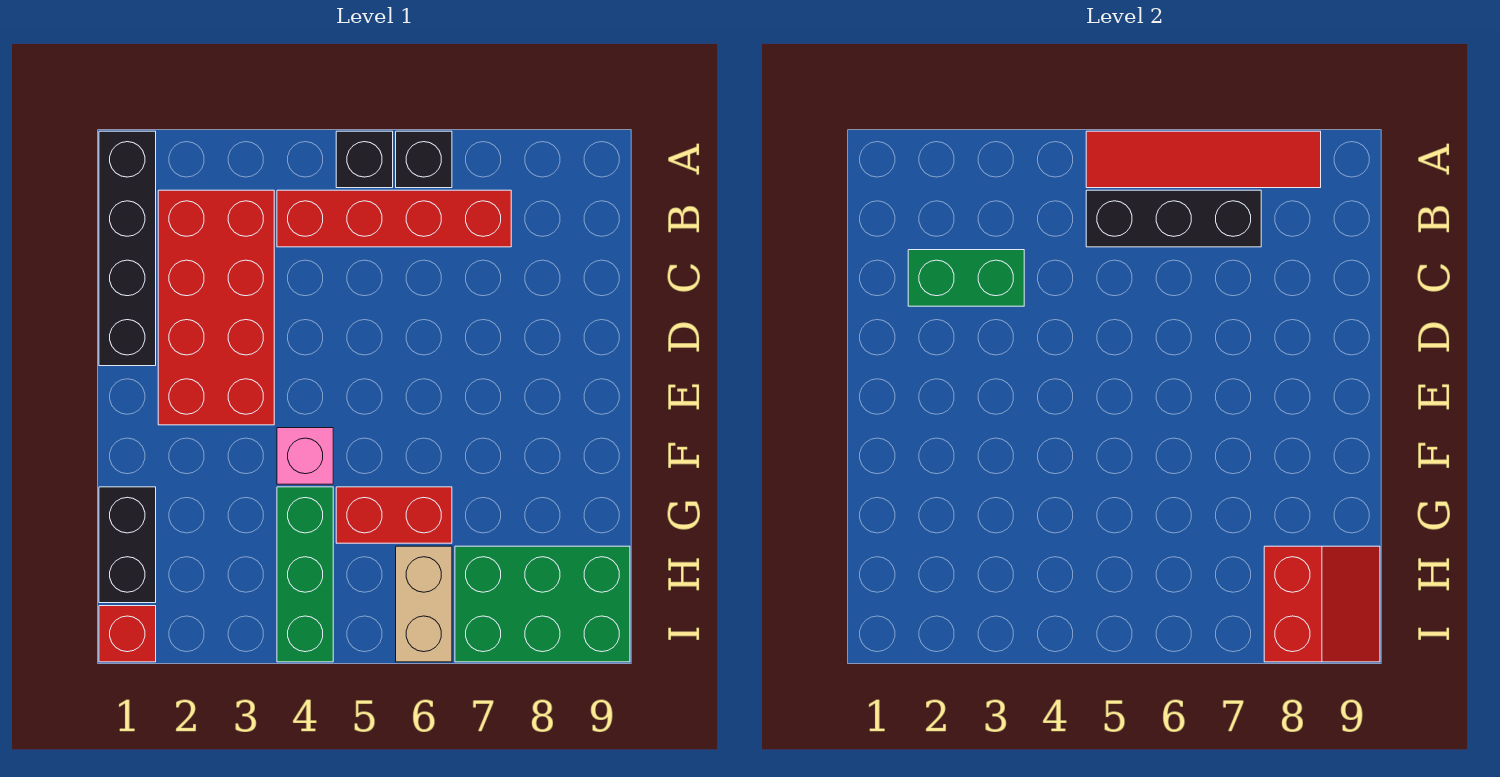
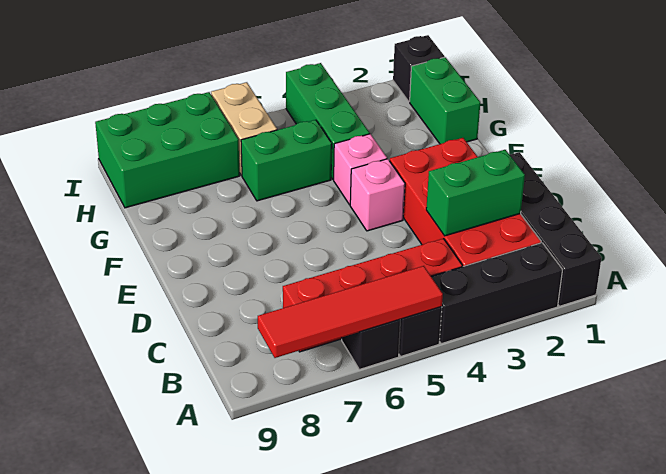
black 1x3 brick [1086,190,1261,247] -> black 1x3 brick moved to [431,243,562,344]
none -> pink 1x1 brick [350,159,405,231]
black 1x2 brick [99,487,156,603] -> green 1x2 brick [410,57,480,144]
red 1x2 brick [336,487,452,543] -> green 1x2 brick [241,120,332,201]
red 2x2 slope [1264,546,1380,662] -> none
red 1x1 brick [99,606,156,662] -> black 1x1 brick [393,35,445,102]

